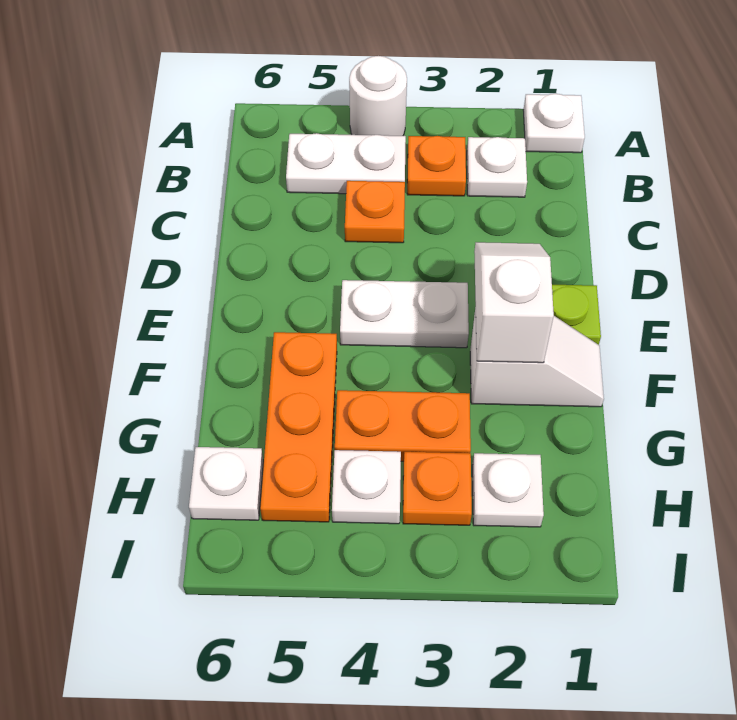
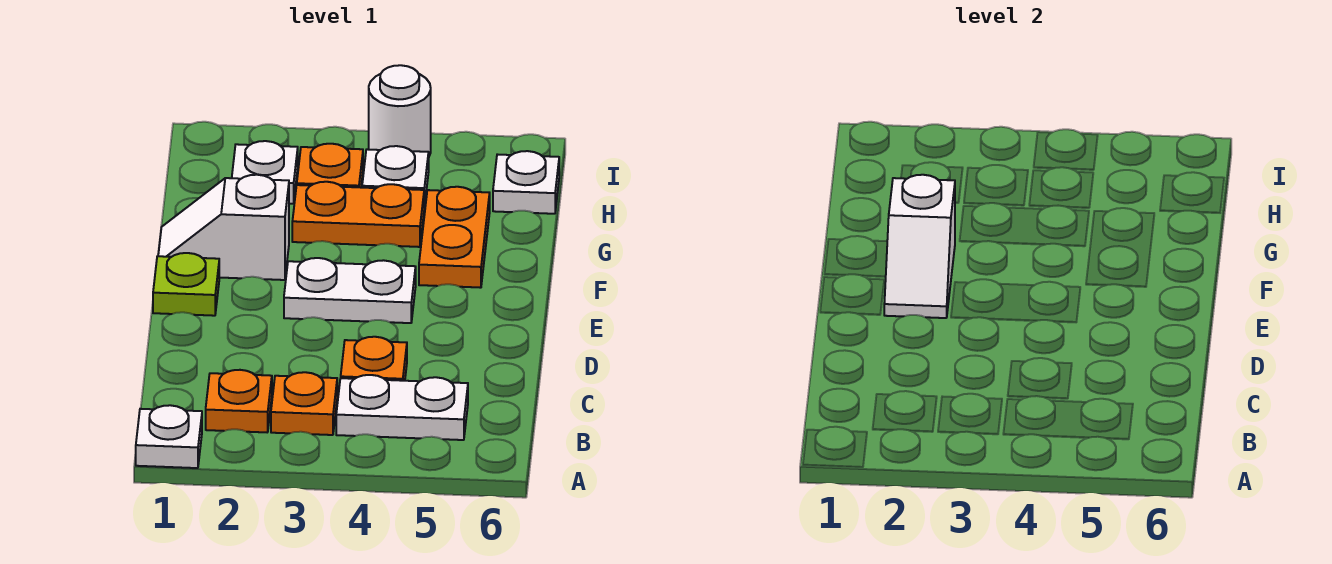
white 1x1 round brick [349,56,407,136] -> white 1x1 round brick moved to [369,65,431,156]
white 1x1 plate [467,137,527,197] -> orange 1x1 plate [206,370,272,432]
orange 1x3 plate [260,332,337,522] -> orange 1x2 plate [419,187,490,288]

